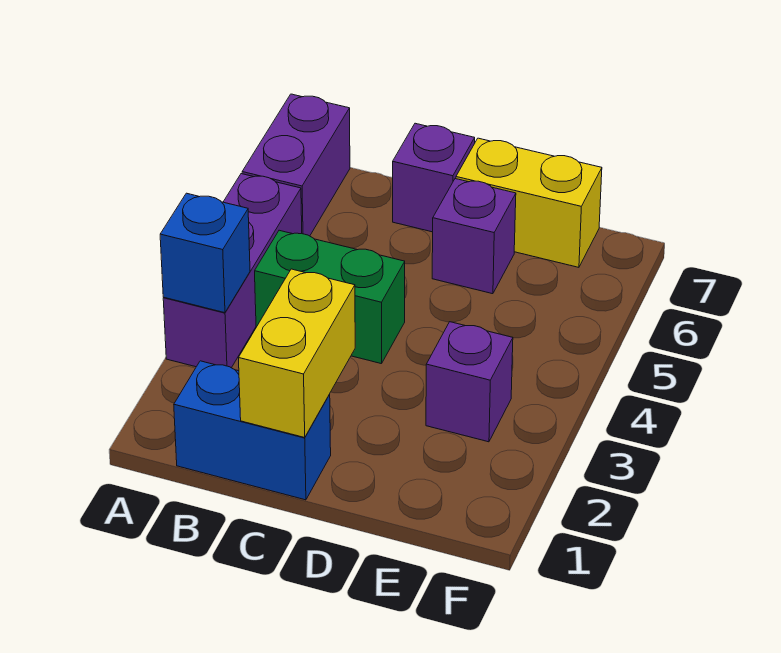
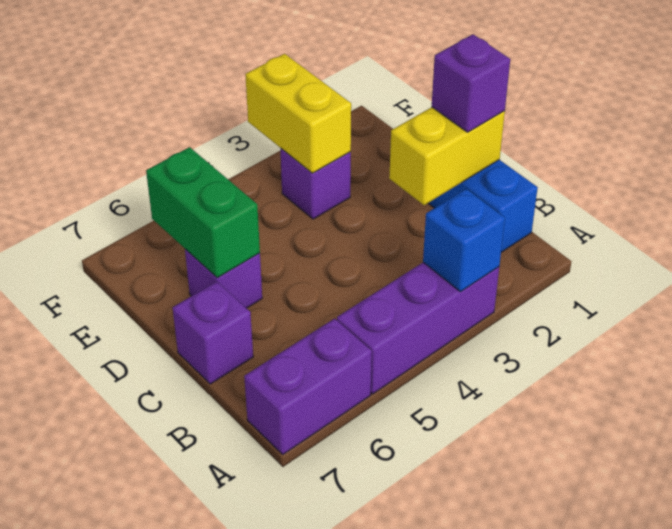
green 1x2 brick [255,230,405,364] -> green 1x2 brick moved to [146,147,260,278]
none -> purple 1x1 brick [432,34,510,132]
yellow 1x2 brick [456,138,602,267] -> yellow 1x2 brick moved to [245,54,351,173]

